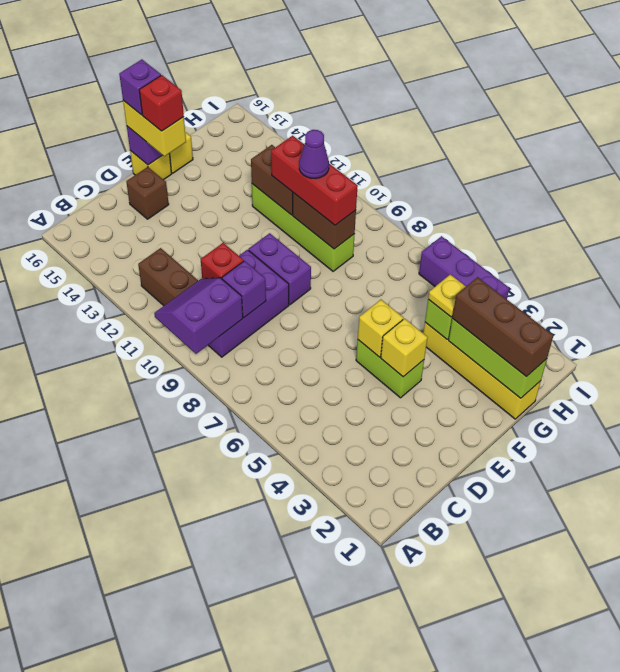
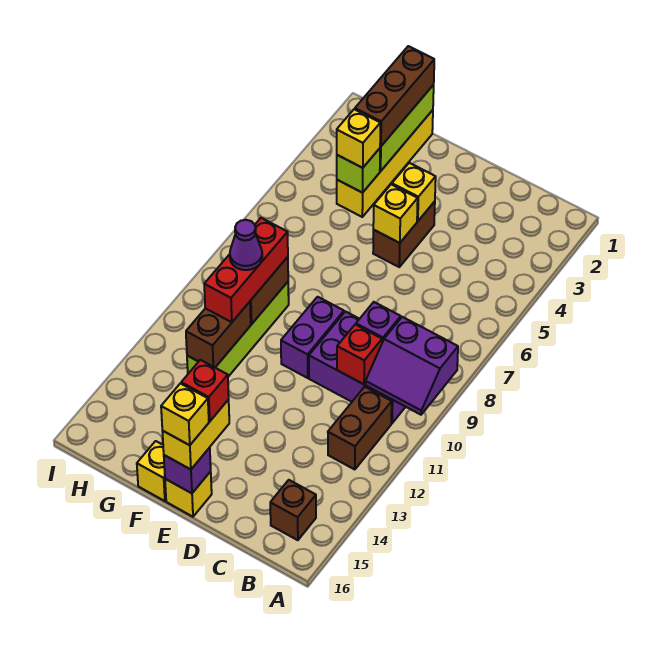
brown 1x1 brick [126,167,169,219] -> brown 1x1 brick moved to [270,480,316,540]
lime 1x2 brick [356,340,424,398] -> brown 1x2 brick [373,201,435,267]
purple 1x1 brick [119,59,161,115] -> yellow 1x1 brick [161,383,209,445]
yellow 1x1 plate [428,274,466,317] -> yellow 1x1 brick [337,109,380,168]
purple 1x3 brick [419,236,509,299] -> none

